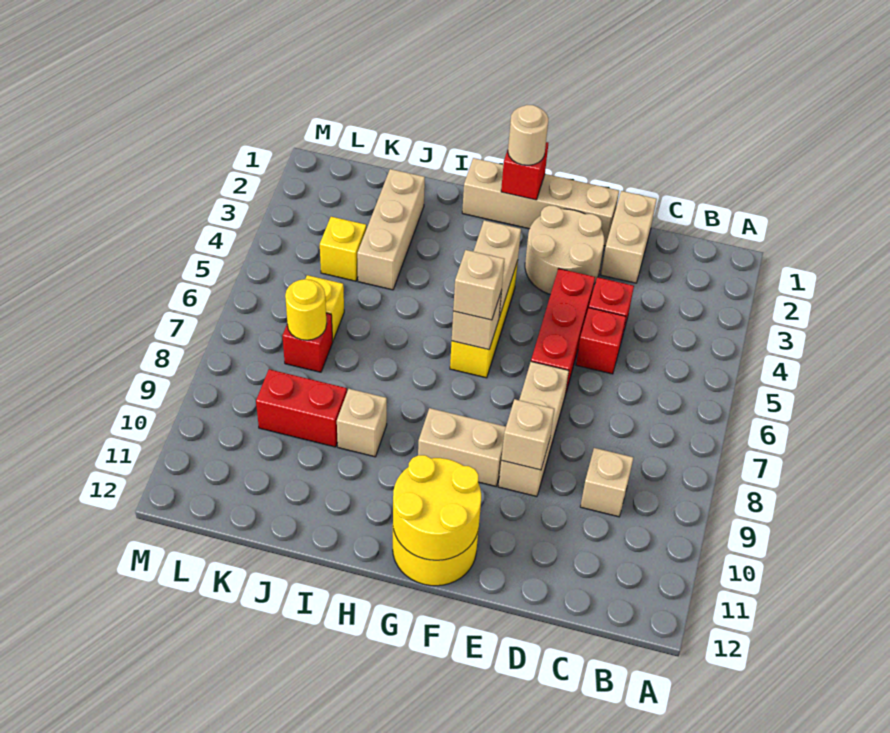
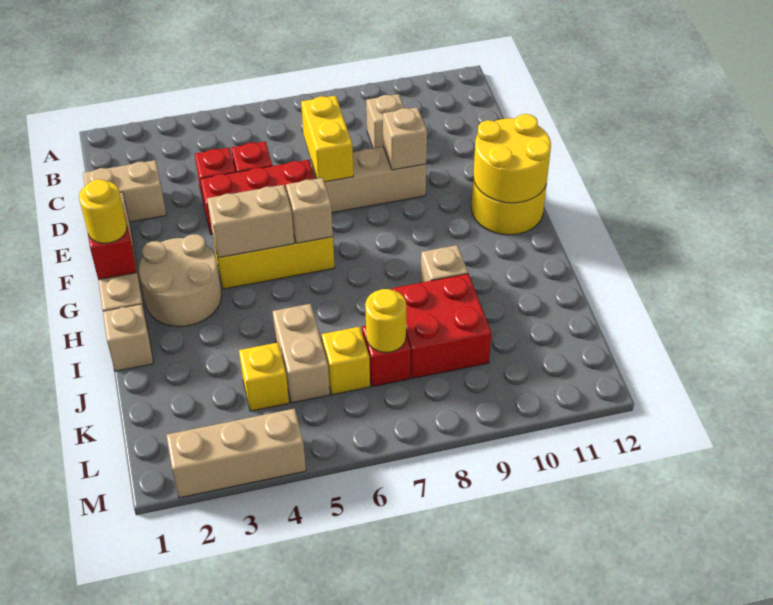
none -> yellow 1x2 brick [301,96,353,182]
tan 2x2 round brick [525,205,604,294] -> tan 2x2 round brick moved to [138,234,222,327]
tan 1x2 brick [418,408,506,486] -> tan 1x2 brick moved to [273,304,330,403]
tan 1x1 round brick [508,105,548,165] -> yellow 1x1 round brick [79,179,127,243]
tan 1x1 brick [453,250,504,320] -> tan 1x1 brick moved to [103,304,154,371]
tan 1x3 brick [357,169,425,290] -> tan 1x3 brick moved to [166,409,306,498]
red 1x2 brick [256,369,347,447] -> red 2x2 brick [392,274,491,379]

